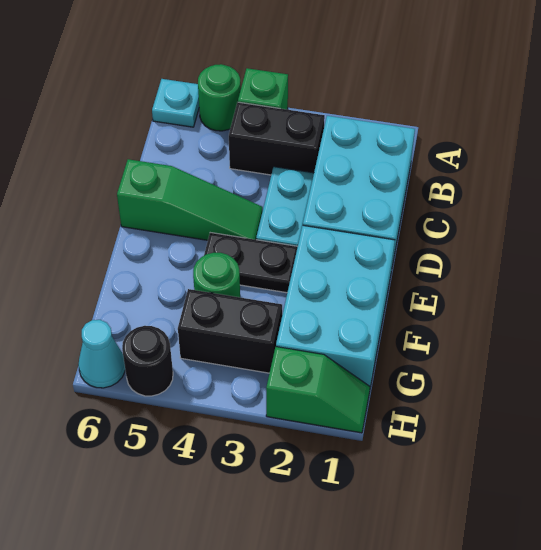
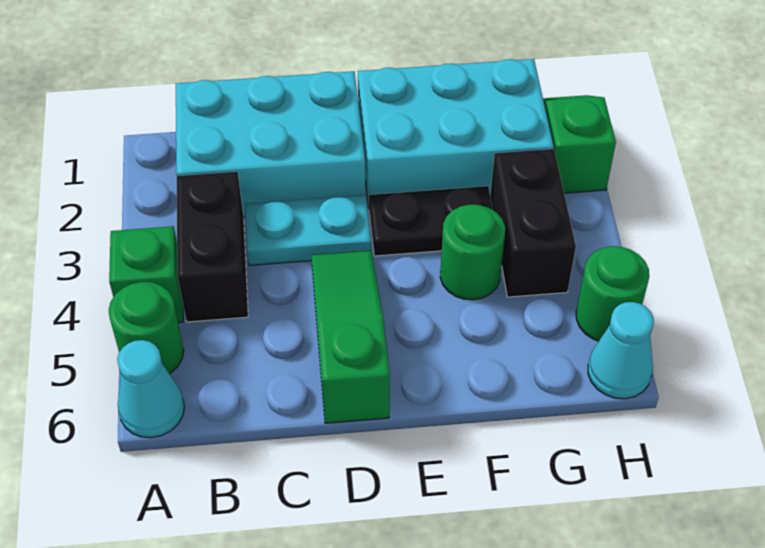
cyan 1x1 plate [152,79,199,127] -> cyan 1x1 cone [117,340,184,438]
black 1x2 plate [204,233,298,293] -> black 1x2 plate turned to [369,186,493,256]
black 1x1 round brick [122,326,173,396] -> green 1x1 round brick [576,246,649,341]

